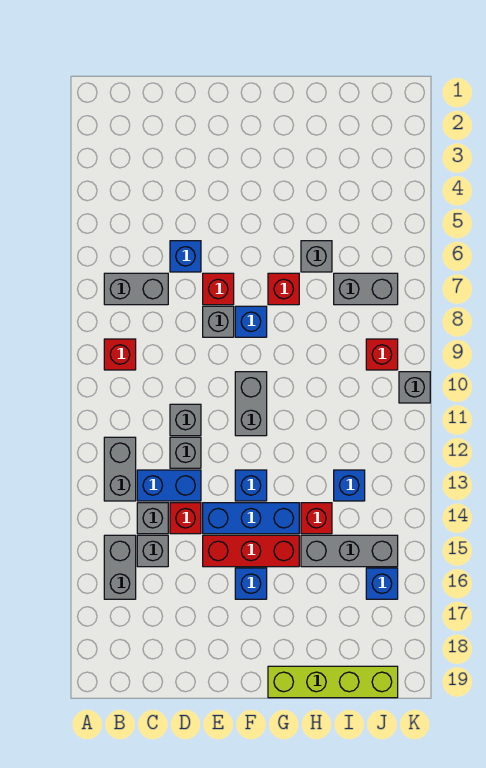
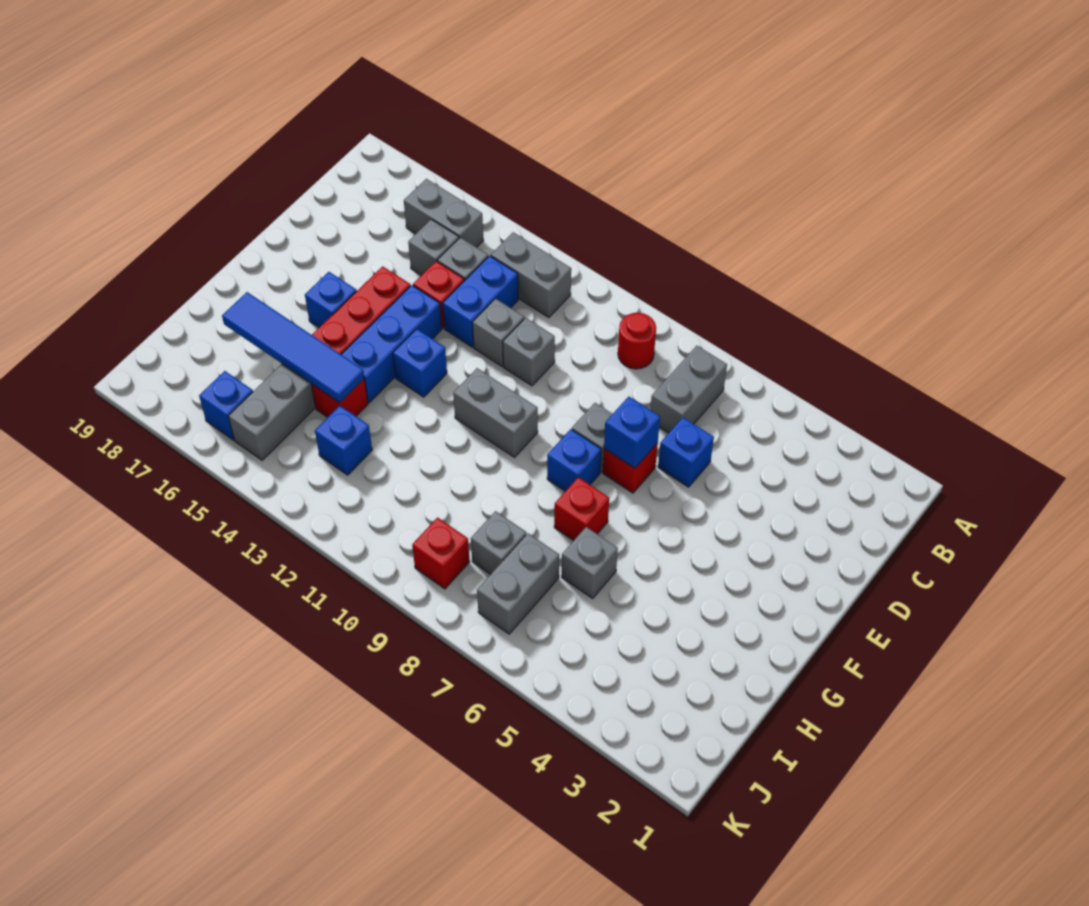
red 1x1 brick [104,339,136,370] -> red 1x1 round brick [618,313,656,369]
none -> blue 1x1 brick [604,397,660,468]
lime 1x4 brick [268,666,398,698] -> none
none -> blue 1x4 tile [222,292,364,403]
grey 1x1 brick [399,372,430,403] -> grey 1x1 brick moved to [471,511,526,574]

